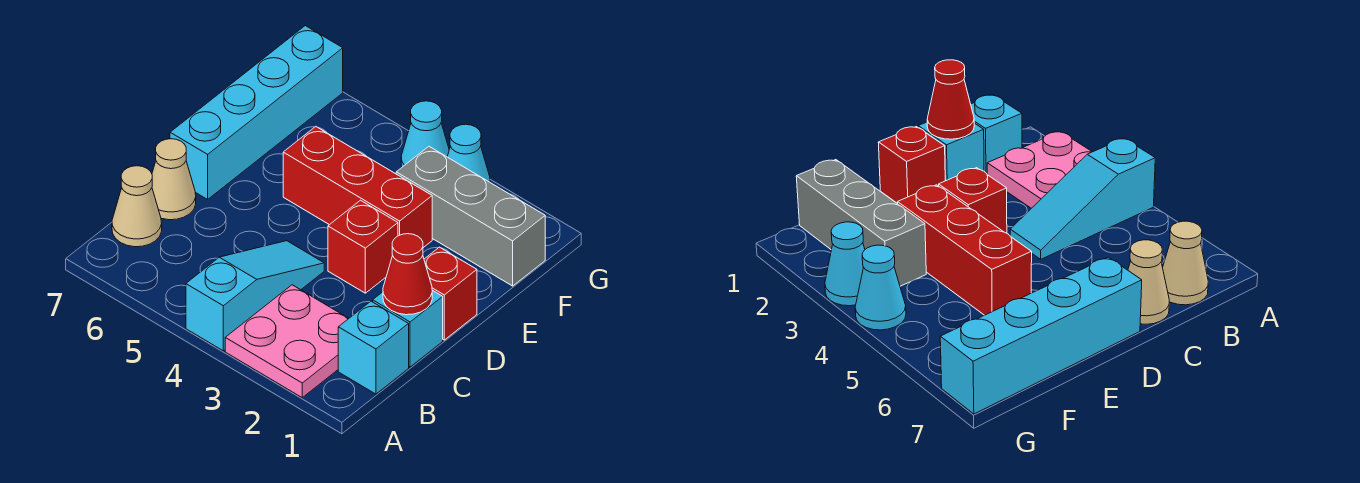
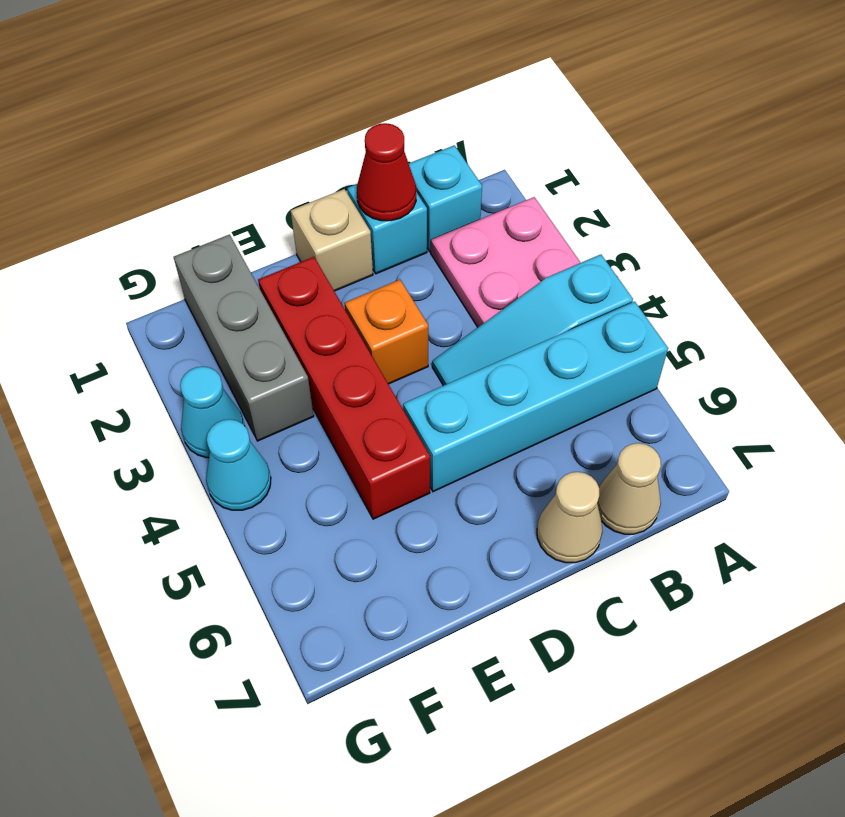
red 1x1 brick [424,247,477,340] -> tan 1x1 brick [291,189,373,291]
red 1x1 brick [328,200,398,293] -> orange 1x1 brick [344,280,428,384]
cyan 1x4 brick [170,26,343,199] -> cyan 1x4 brick moved to [403,301,668,492]
red 1x3 brick [283,127,432,248] -> red 1x4 brick [258,257,430,519]

